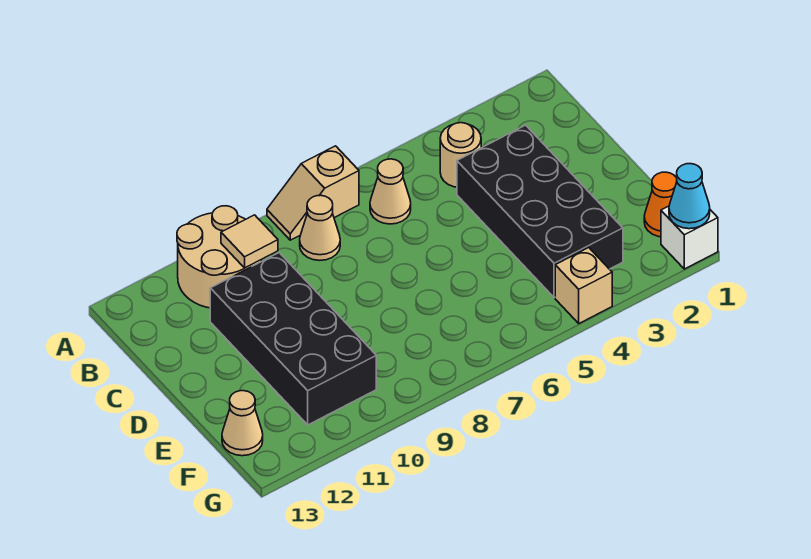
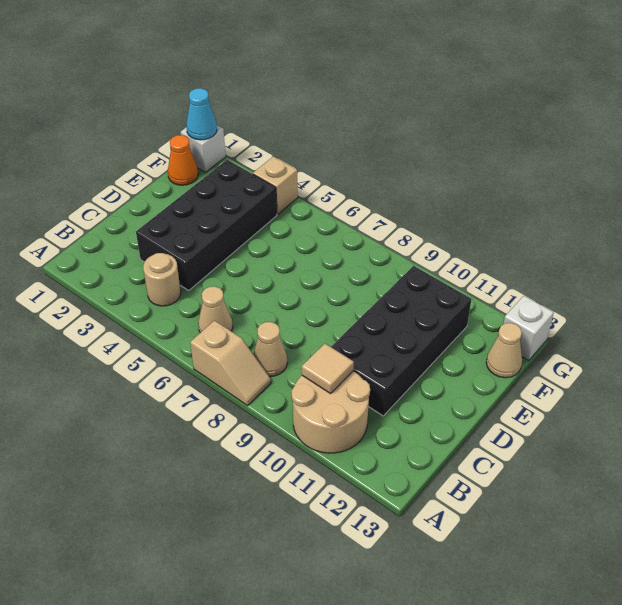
none -> white 1x1 brick [504,296,554,361]

